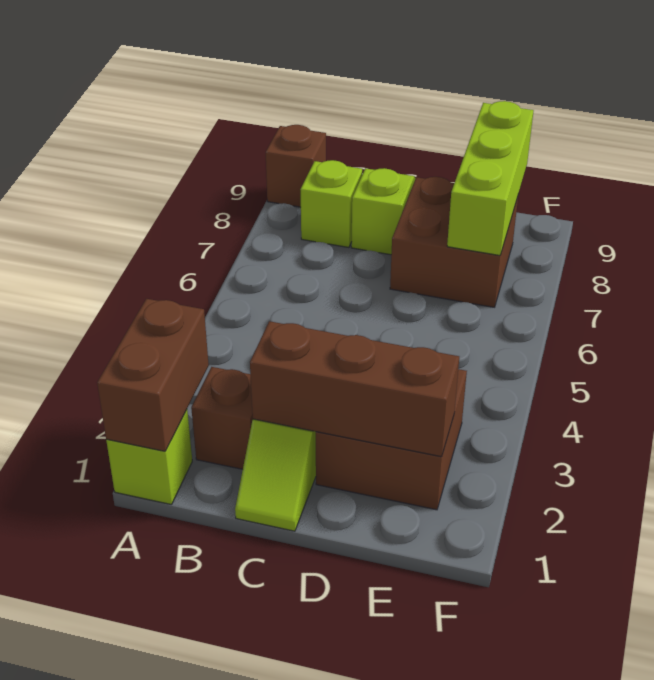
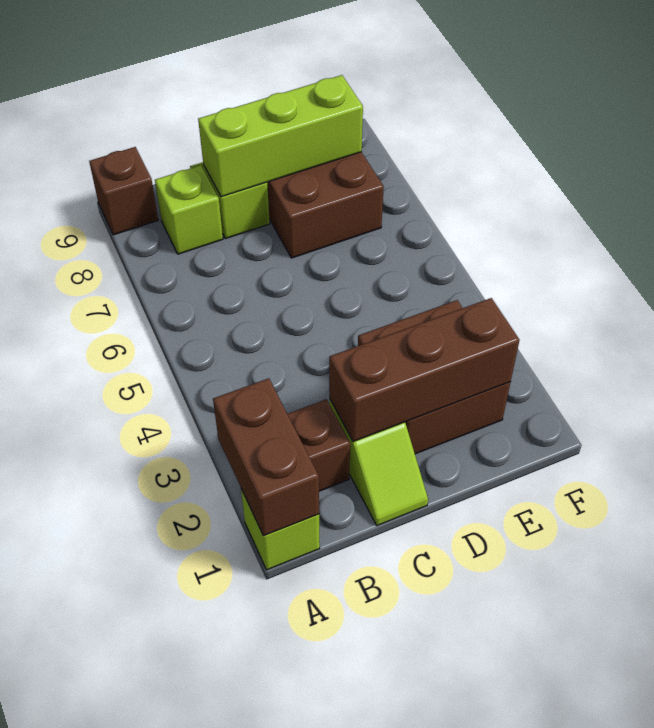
lime 1x3 brick [447,101,534,256] -> lime 1x3 brick turned to [198,75,363,197]

